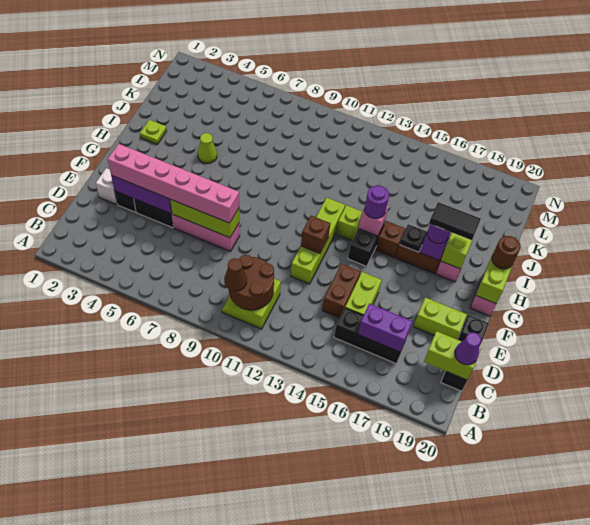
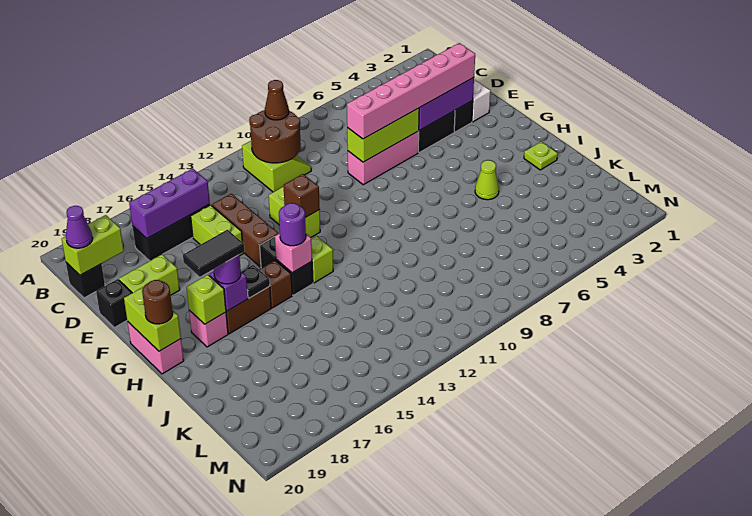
purple 1x2 brick [358,304,413,352] -> purple 1x3 brick [129,169,210,238]
brown 1x2 brick [322,263,361,318] -> brown 1x3 brick [212,194,279,267]
lime 1x4 brick [291,198,345,284] -> lime 1x2 brick [269,187,320,237]

